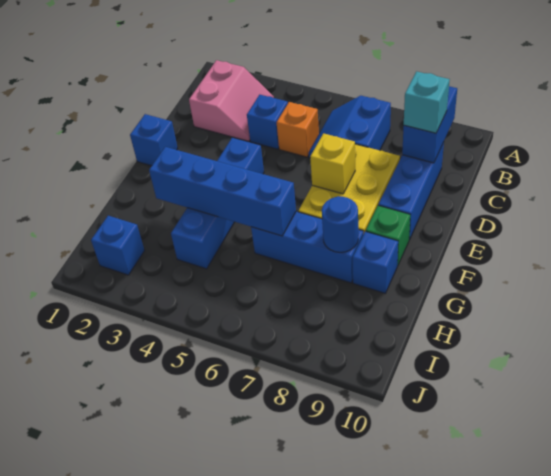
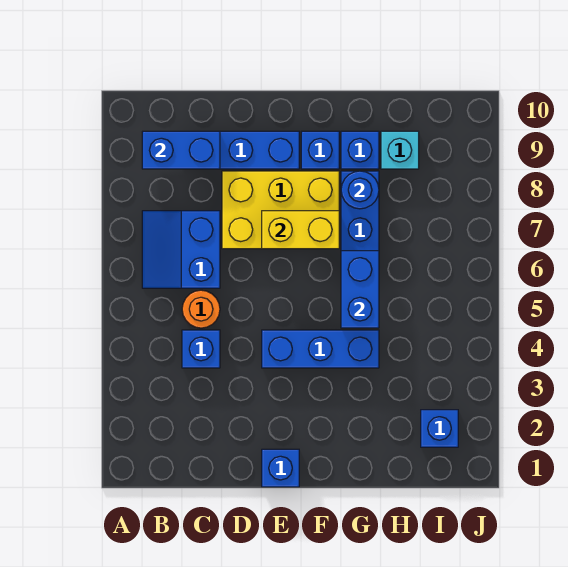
pink 2x2 slope [189,60,274,141] -> none
blue 2x2 slope [308,96,391,158] -> blue 2x2 slope turned to [142,211,220,288]
orange 1x1 brick [277,102,319,157] -> orange 1x1 round brick [182,290,220,328]
cyan 1x1 brick [404,71,450,133] -> cyan 1x1 brick moved to [381,131,419,169]
blue 1x4 brick [171,138,264,269] -> blue 1x3 brick [262,330,379,368]
yellow 1x1 brick [310,133,355,194] -> yellow 1x2 brick [262,211,339,249]
green 1x1 brick [366,206,410,266] -> blue 1x1 brick [301,131,339,169]
blue 1x4 brick [149,147,296,236] -> blue 1x2 brick [341,251,379,328]

